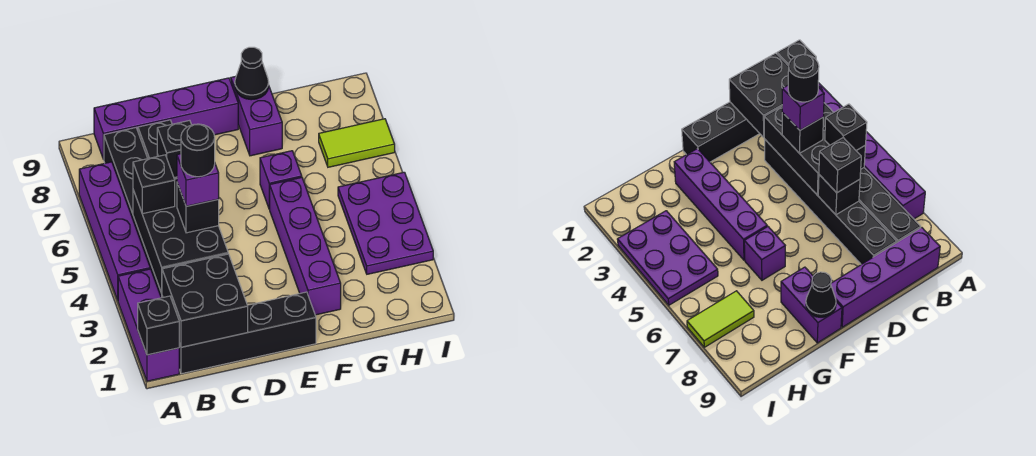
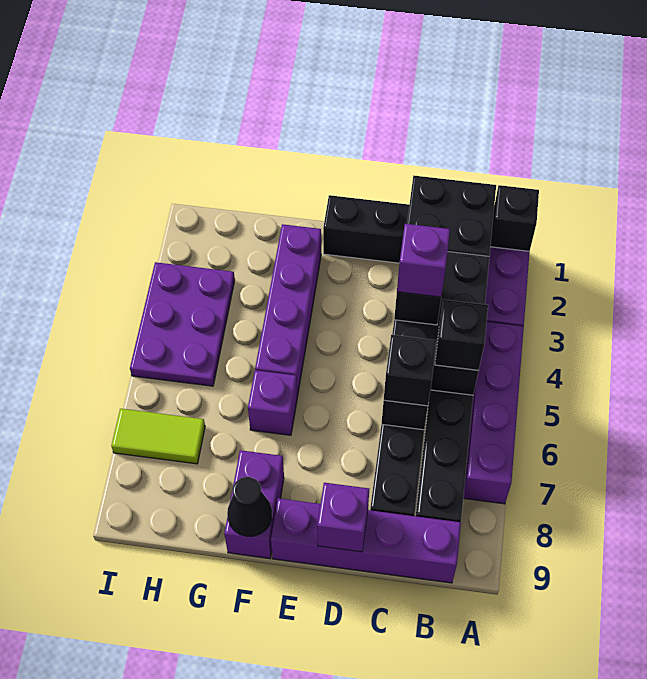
black 1x1 round brick [181,124,215,177] -> none
none -> purple 1x1 brick [317,483,369,552]

